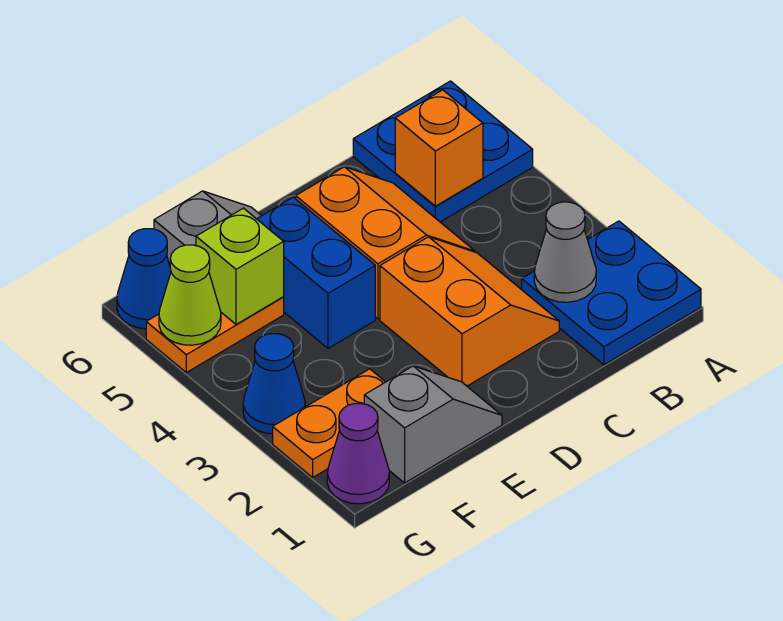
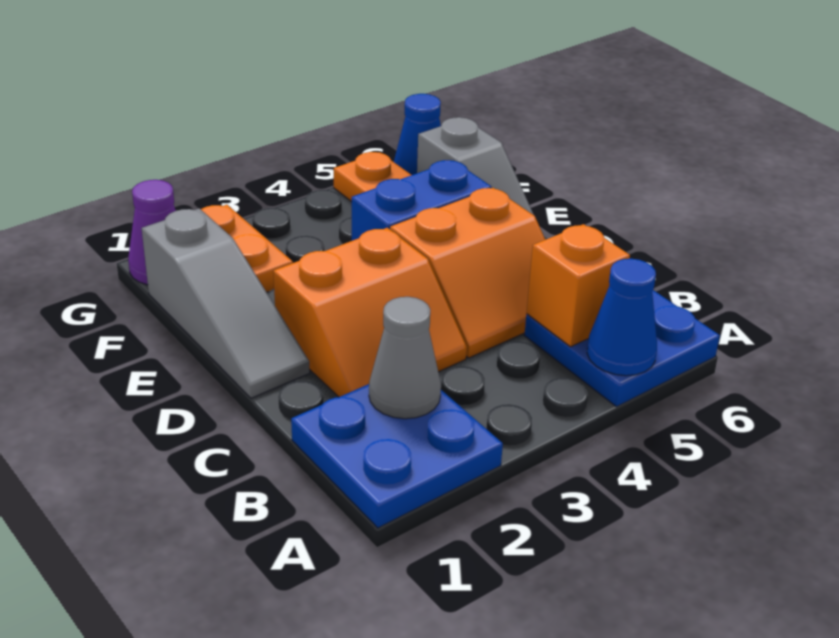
grey 1x2 slope [364,366,502,483] -> grey 1x3 slope [142,208,310,398]
lime 1x1 brick [196,208,284,324] -> none
blue 1x1 cone [243,334,305,434] -> blue 1x1 cone moved to [587,259,657,376]
lime 1x1 cone [159,245,221,345] -> none

